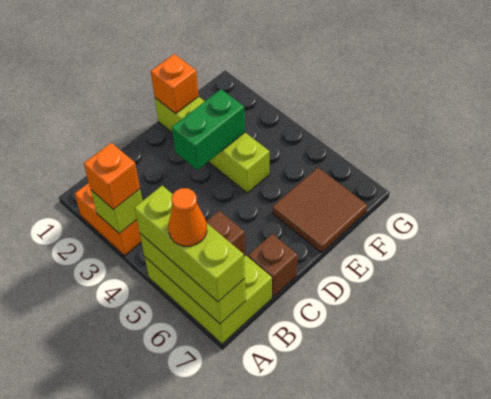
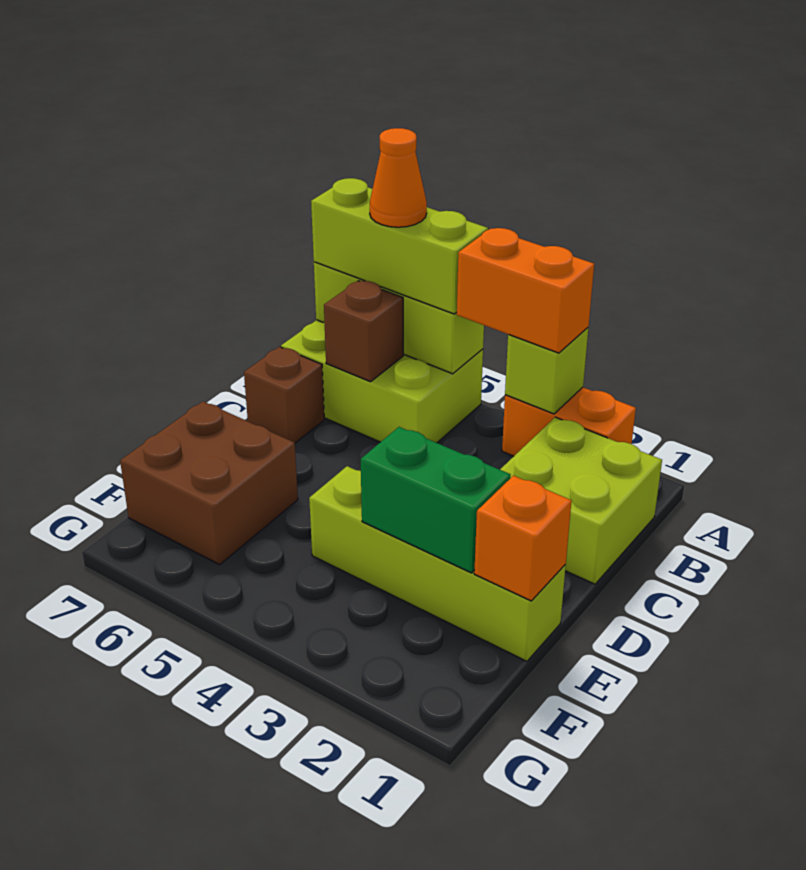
orange 1x1 brick [84,143,140,210] -> orange 1x2 brick [457,228,594,353]
none -> lime 2x2 brick [500,417,662,584]
green 1x2 brick [172,89,245,170] -> green 1x2 brick turned to [361,427,510,573]
brown 2x2 tile [273,168,368,253] -> brown 2x2 brick [120,401,298,565]

